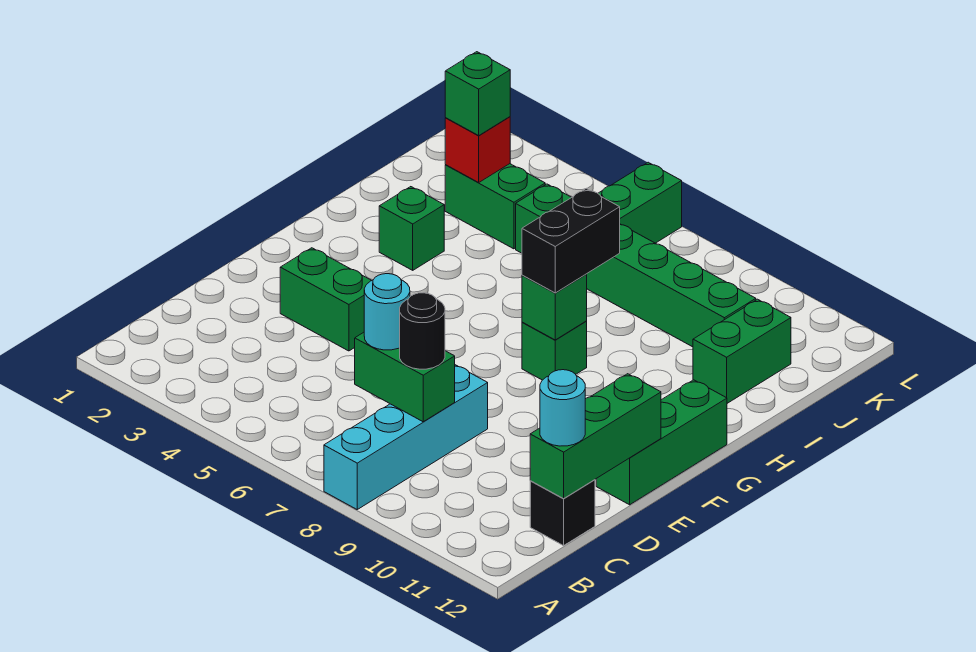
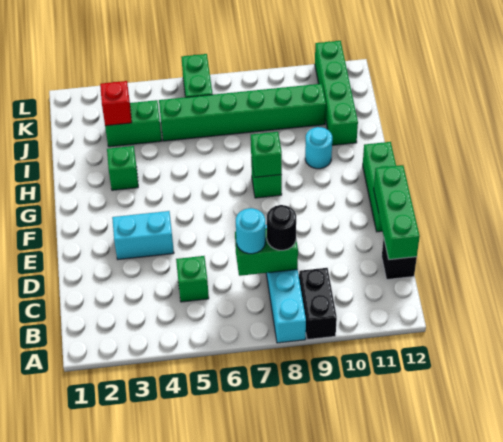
cyan 1x1 round brick [540,370,585,446] -> cyan 1x1 round brick moved to [305,127,332,169]
green 1x2 brick [280,248,371,351] -> cyan 1x2 brick [112,211,174,259]
black 1x2 brick [522,189,620,293] -> black 1x2 brick moved to [299,268,337,340]
green 1x2 brick [693,299,791,403] -> green 1x4 brick [315,41,358,145]
green 1x1 brick [445,52,510,135] -> green 1x1 brick moved to [176,256,209,302]

